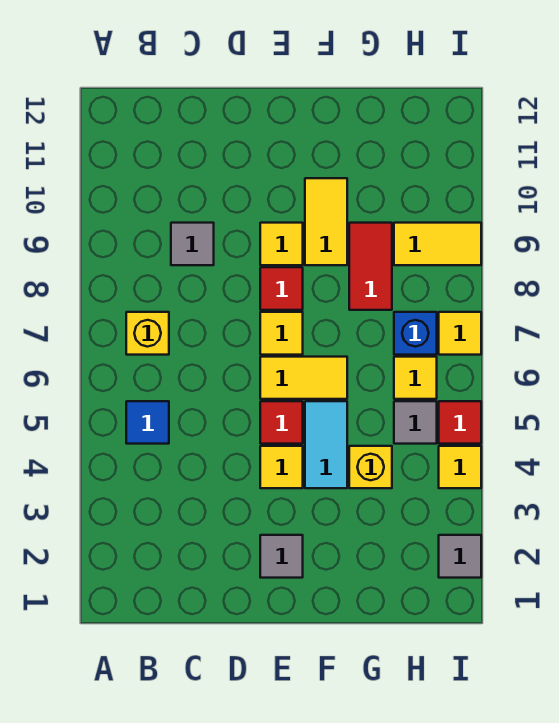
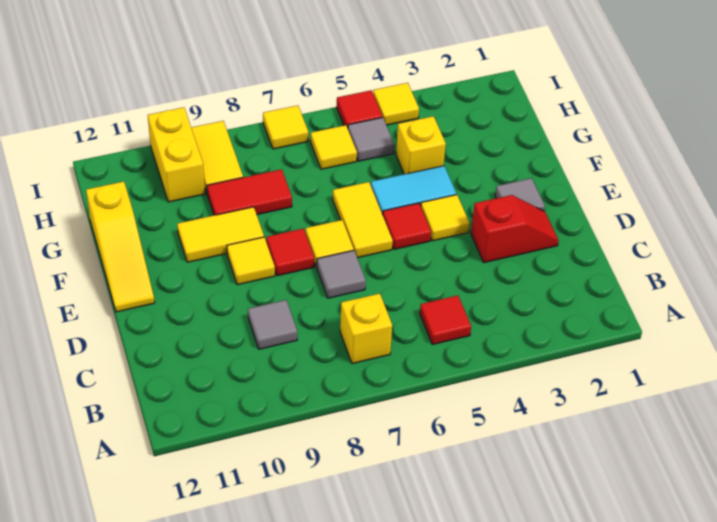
blue 1x1 tile [126,401,169,444] -> red 1x1 tile [420,295,471,345]
none -> red 1x2 slope [471,195,559,263]
none -> yellow 1x3 slope [86,182,155,312]
blue 1x1 brick [394,312,437,355] -> none
none -> yellow 1x2 brick [148,107,205,202]
grey 1x1 tile [439,535,481,578] -> grey 1x1 tile moved to [317,250,366,298]

